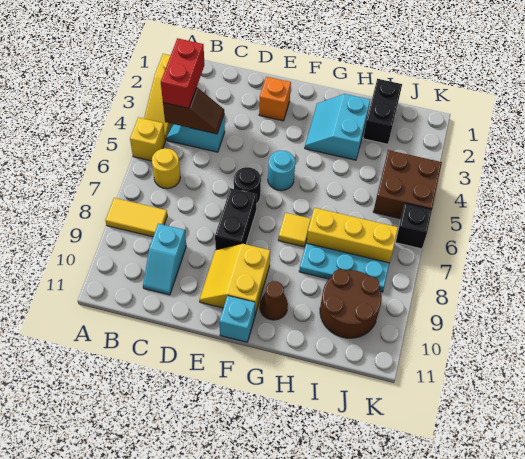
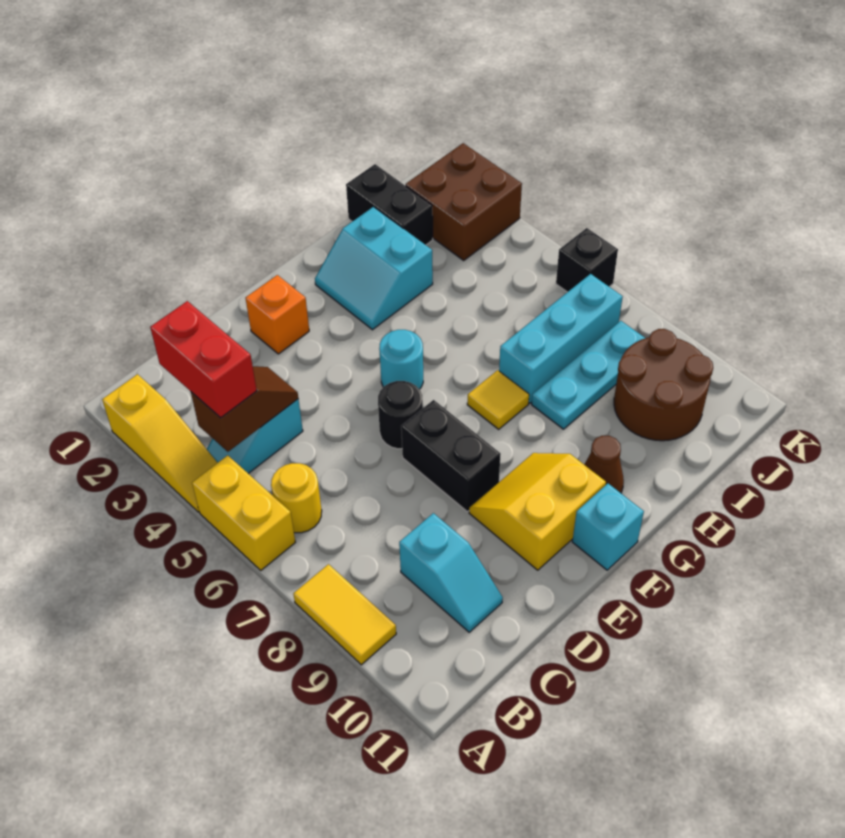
yellow 1x1 brick [130,117,165,161] -> yellow 1x2 brick [192,455,295,570]
yellow 1x2 tile [105,198,167,237] -> yellow 1x2 tile turned to [293,564,396,665]
yellow 2x2 slope [199,244,270,314] -> yellow 2x2 slope turned to [469,453,606,570]
yellow 1x3 brick [306,208,398,263] -> cyan 1x3 brick [499,274,623,403]
brown 2x2 brick [373,150,442,219] -> brown 2x2 brick moved to [406,143,522,260]

